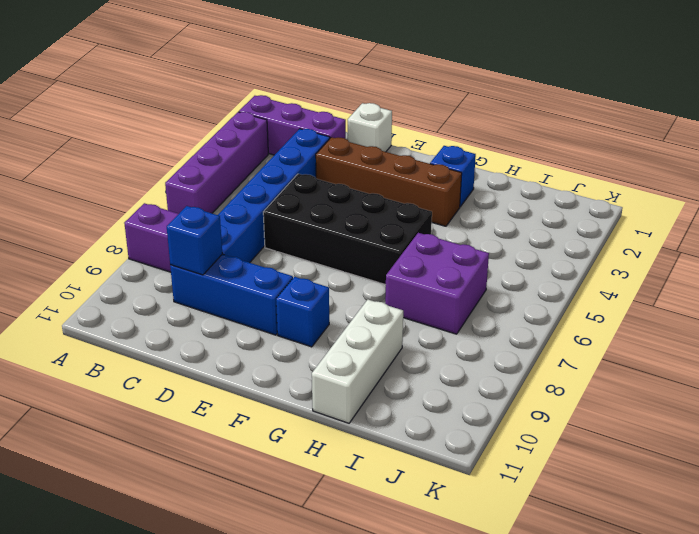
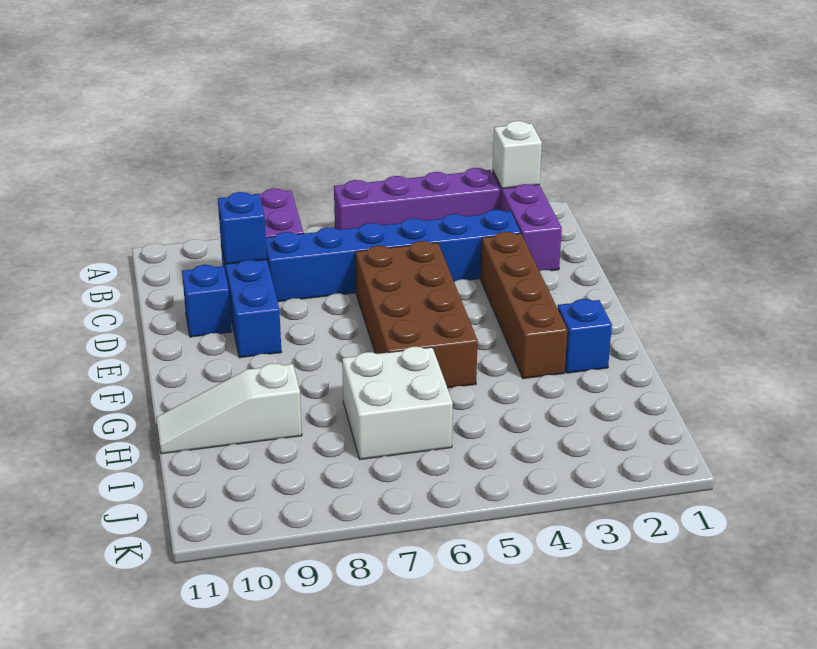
white 1x1 brick [348,103,392,152] -> white 1x1 brick moved to [493,121,542,188]
black 2x4 brick [263,174,432,285] -> brown 2x4 brick [355,241,478,388]
blue 1x1 brick [276,277,329,347] -> blue 1x1 brick moved to [182,265,232,337]
purple 2x2 brick [385,233,489,334] -> white 2x2 brick [342,347,453,459]
white 1x3 brick [312,300,403,423] -> white 1x3 slope [156,363,302,454]

